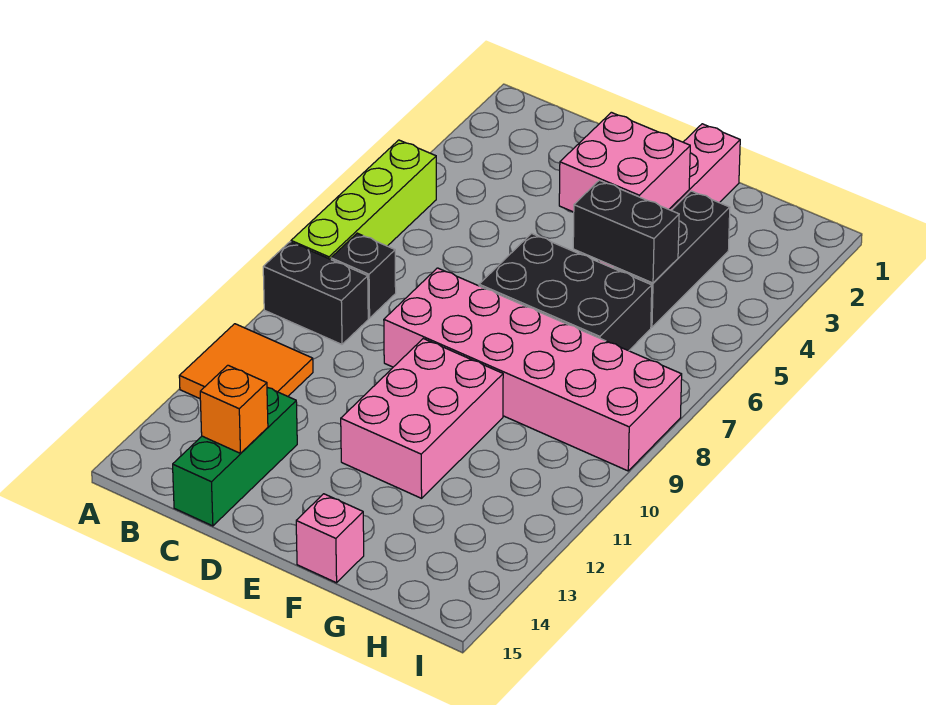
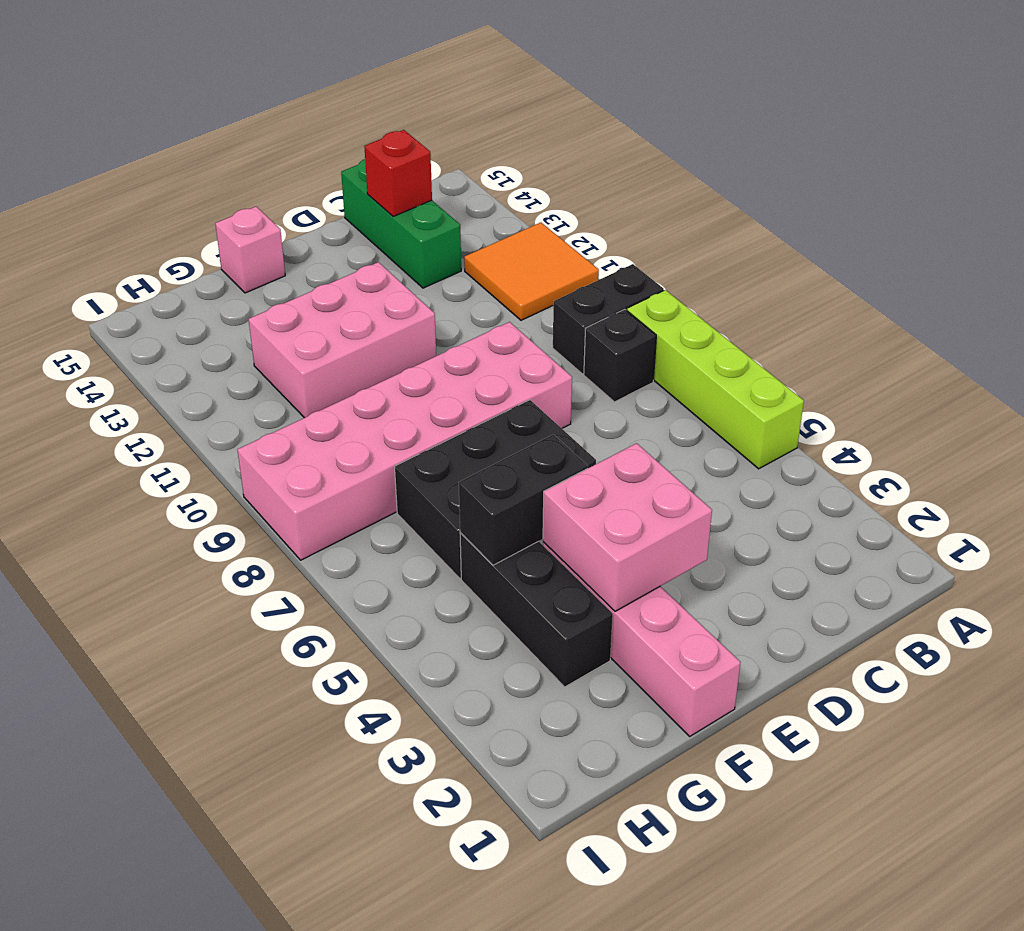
orange 1x1 brick [200,365,268,453] -> red 1x1 brick [364,130,432,216]
pink 2x3 brick [341,339,503,498] -> pink 2x3 brick turned to [249,262,436,418]

